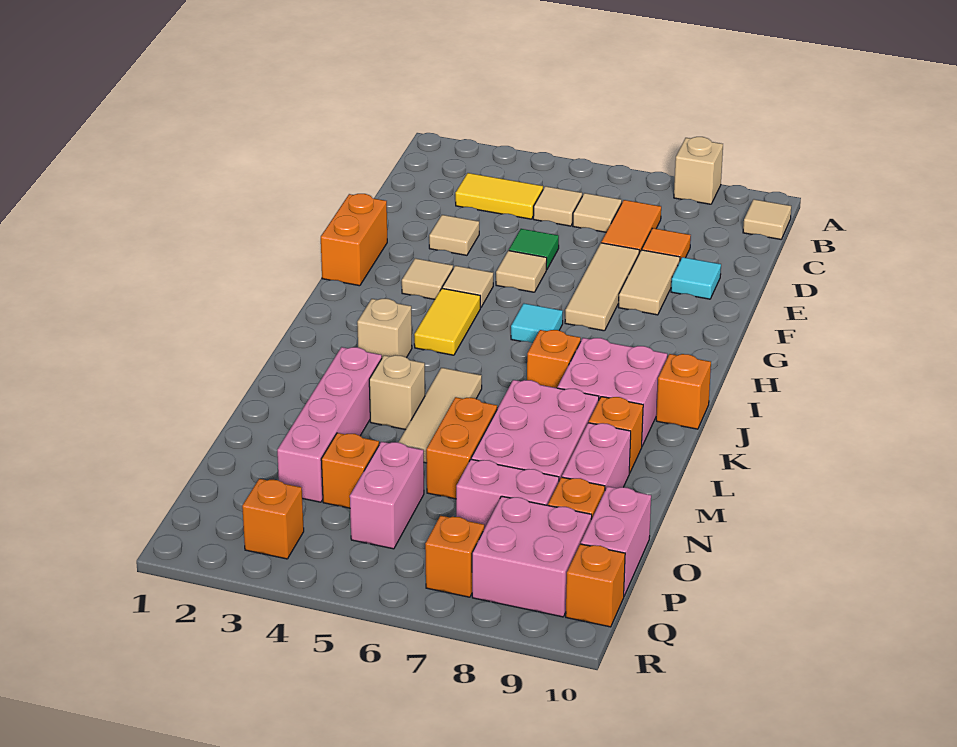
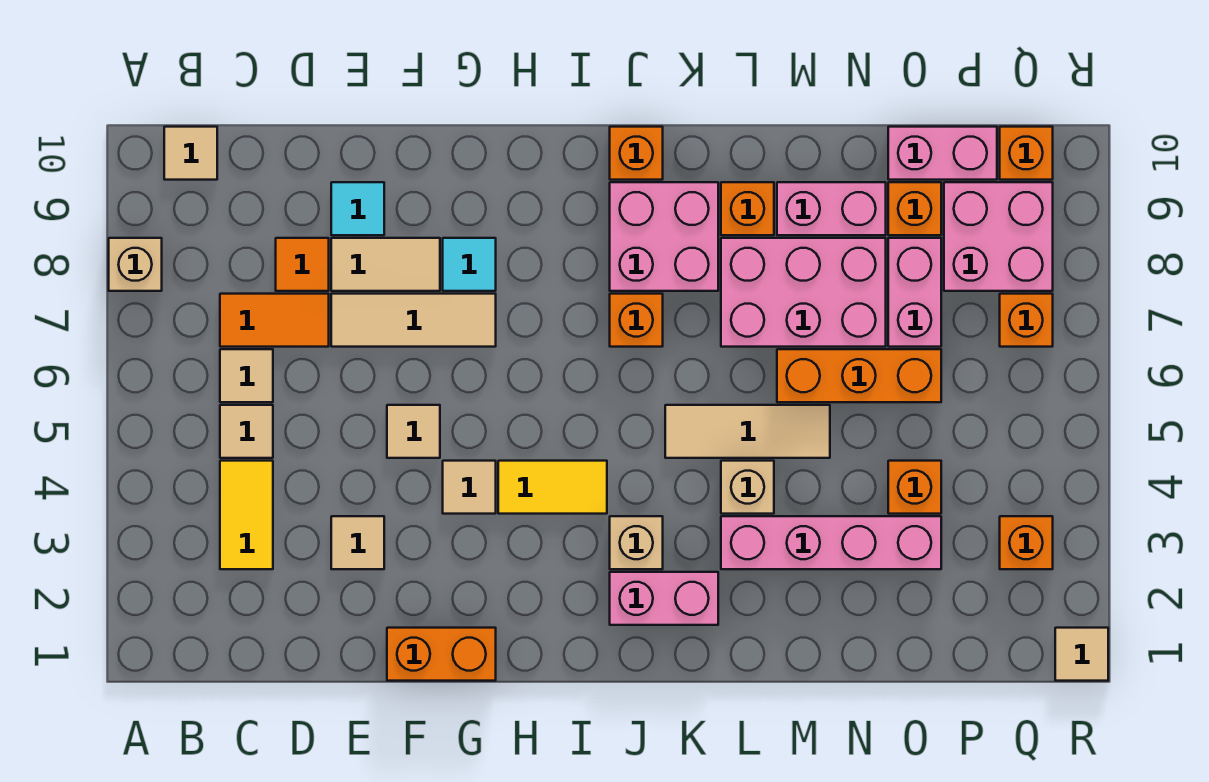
green 1x1 tile [509,229,559,270] -> none
tan 1x1 tile [402,258,453,299] -> tan 1x1 tile moved to [1055,628,1108,681]
cyan 1x1 tile [511,303,563,343] -> cyan 1x1 tile moved to [443,238,496,291]
orange 1x2 brick [426,397,497,499] -> orange 1x3 brick [777,349,941,402]
pink 1x2 brick [350,442,424,549] -> pink 1x2 brick moved to [610,572,718,625]

